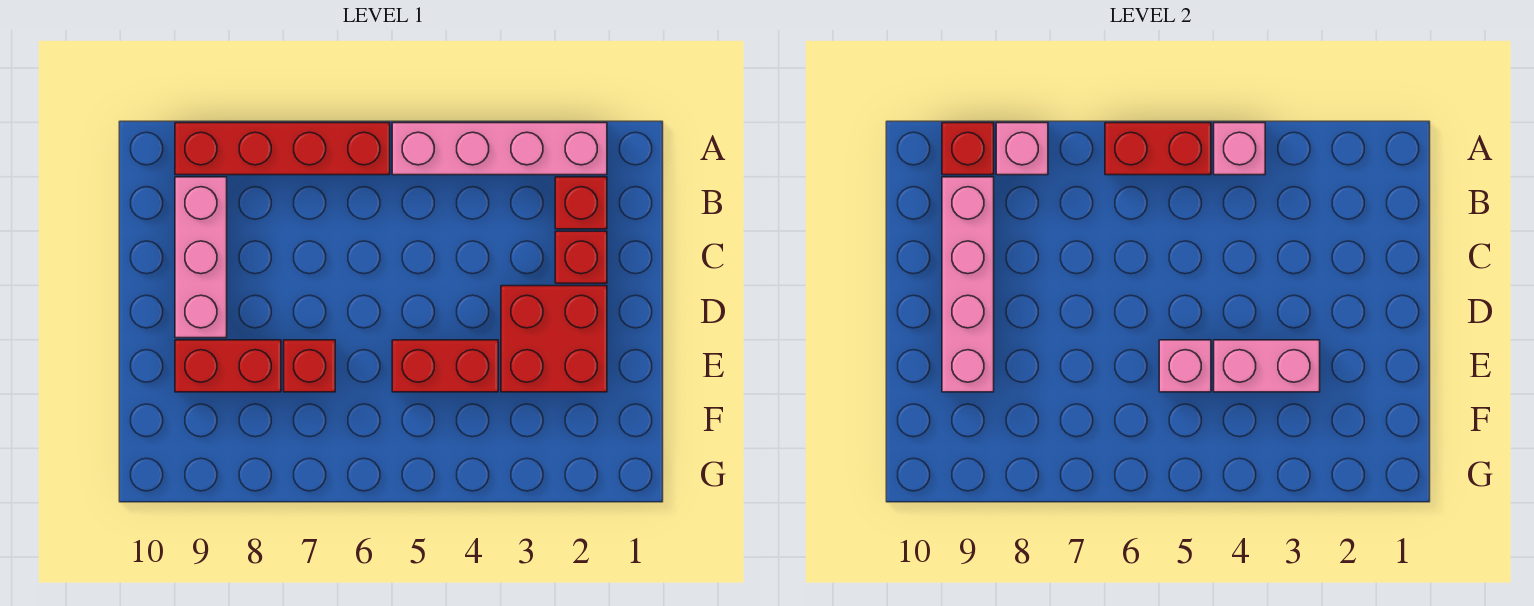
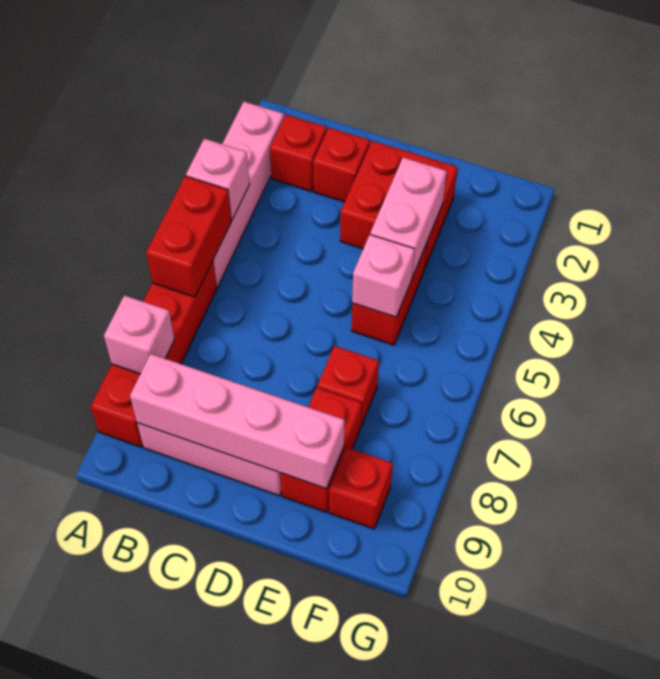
red 1x1 brick [942,123,994,175] -> red 1x1 brick moved to [329,447,393,529]

